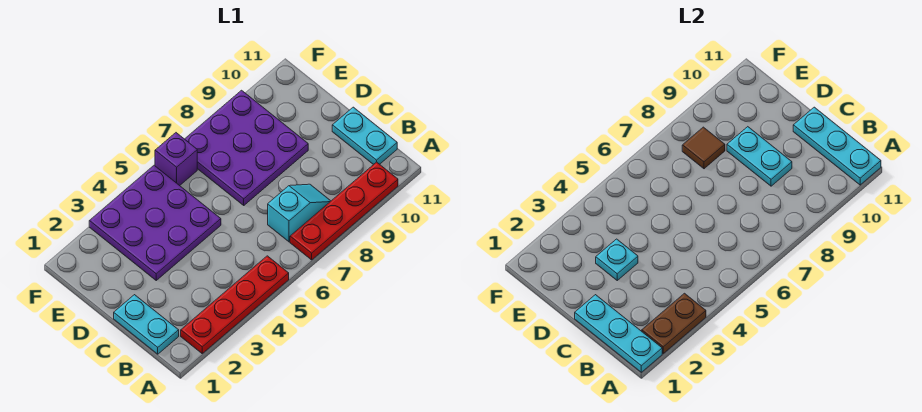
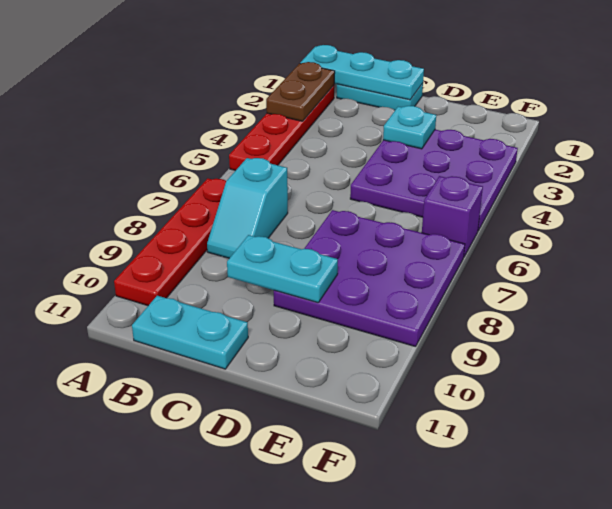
cyan 1x3 plate [793,107,881,185] -> none
brown 1x1 tile [682,127,725,169] -> none

